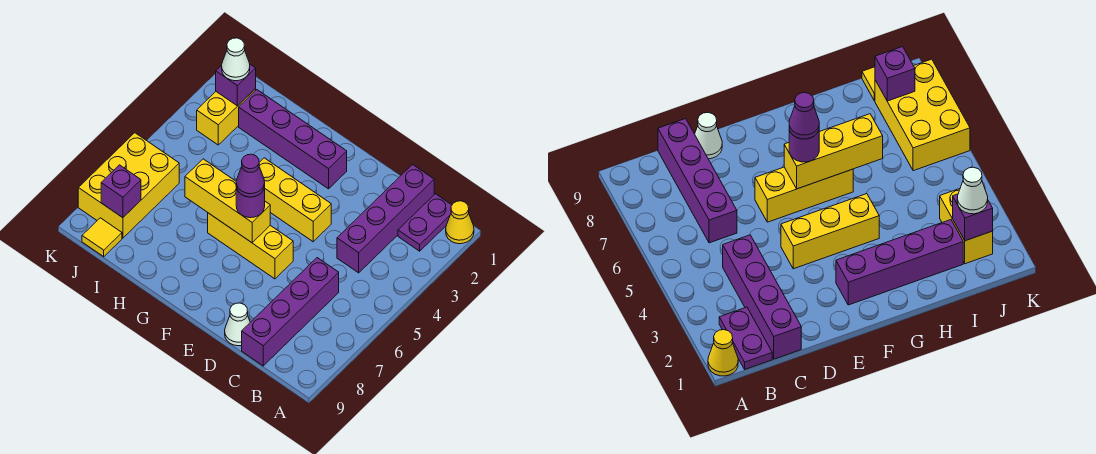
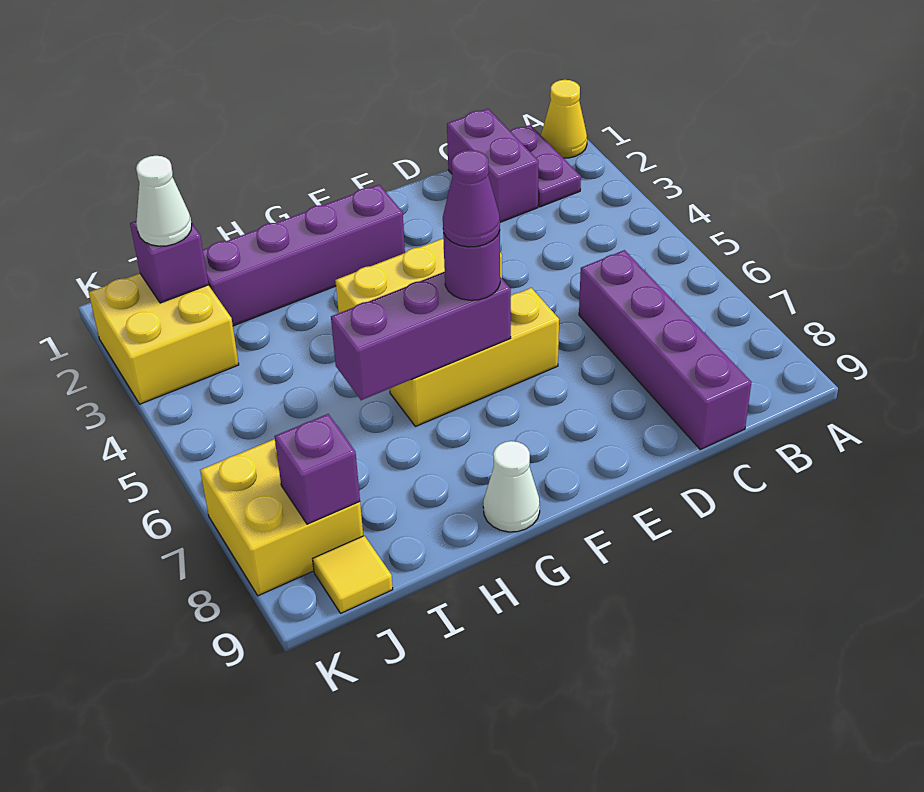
purple 1x4 brick [337,165,434,273] -> purple 1x2 brick [447,109,539,222]
white 1x1 cone [225,303,250,346] -> white 1x1 cone moved to [483,441,540,532]
yellow 1x3 brick [185,159,270,243] -> purple 1x3 brick [331,272,511,400]
yellow 1x2 brick [197,89,256,145] -> yellow 2x2 brick [89,273,239,404]
yellow 2x3 brick [78,133,179,238] -> yellow 2x2 brick [200,439,363,596]

